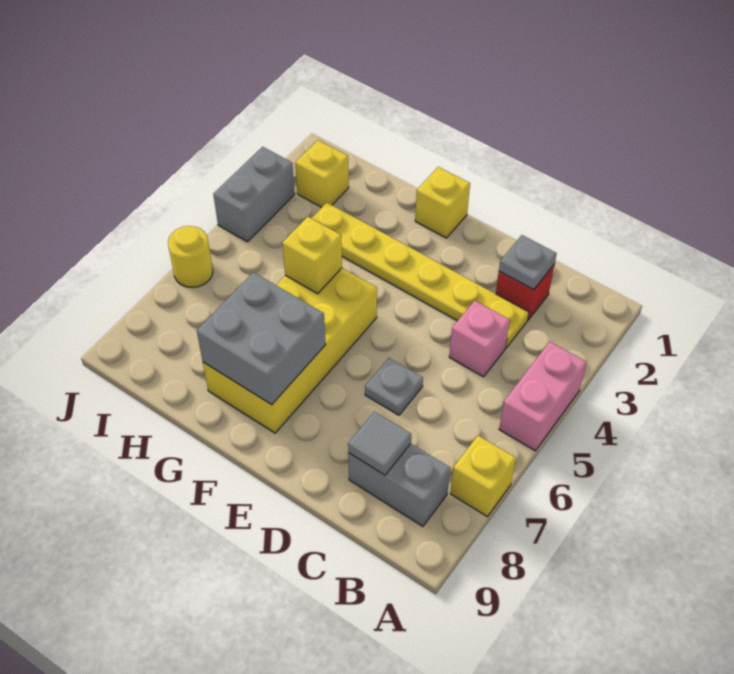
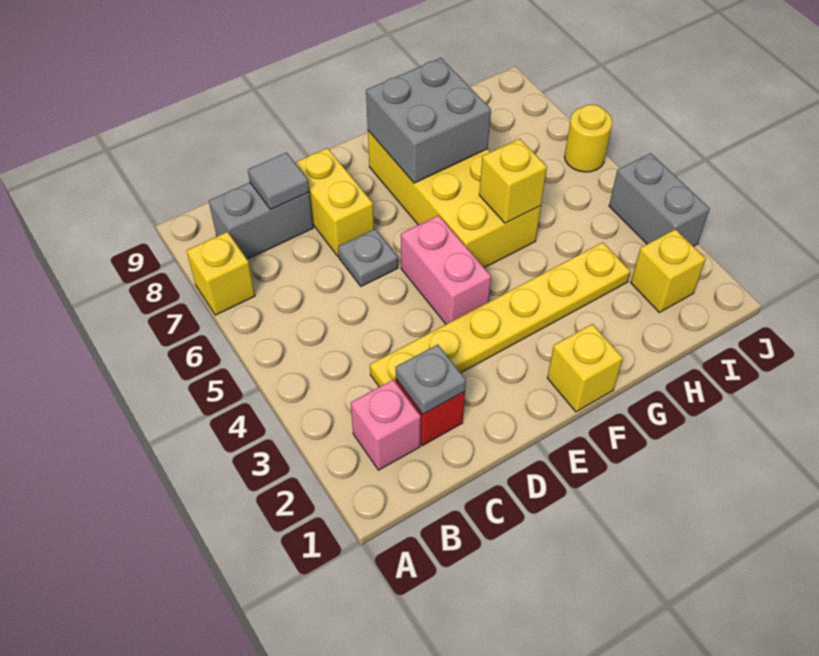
pink 1x2 brick [499,342,586,451] -> pink 1x2 brick moved to [401,215,491,324]
pink 1x1 brick [449,301,510,377] -> pink 1x1 brick moved to [351,380,421,470]
none -> yellow 1x2 brick [295,148,374,256]

